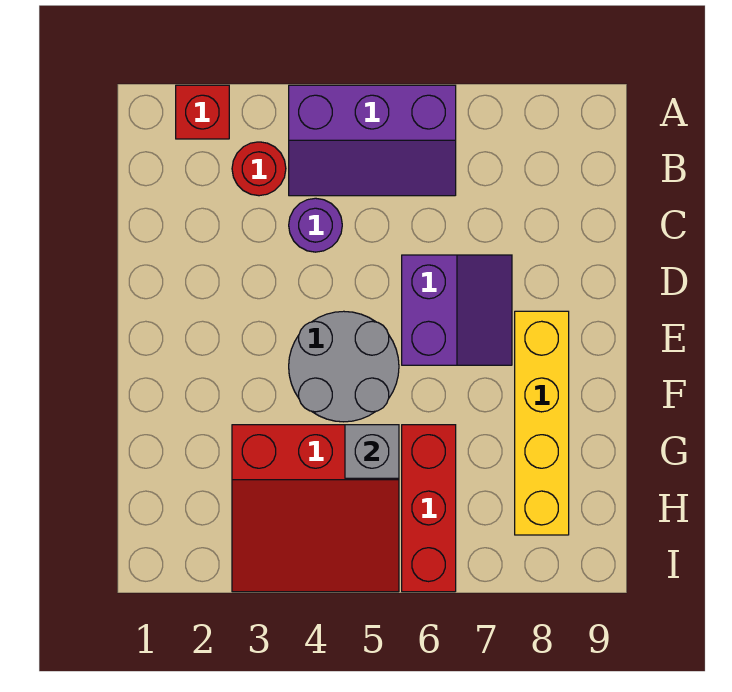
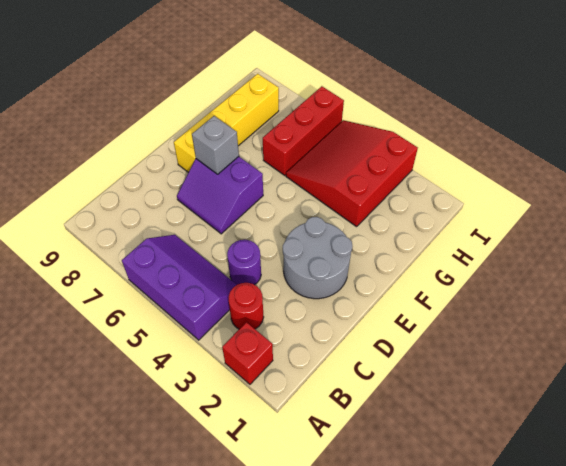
purple 2x2 slope [402,255,512,365] -> purple 2x2 slope turned to [177,157,263,234]
grey 2x2 round brick [289,311,399,422] -> grey 2x2 round brick moved to [283,217,352,299]
red 3x3 slope [232,425,399,592] -> red 3x3 slope turned to [286,120,418,227]
grey 1x1 brick [345,425,399,478] -> grey 1x1 brick moved to [192,116,239,174]

